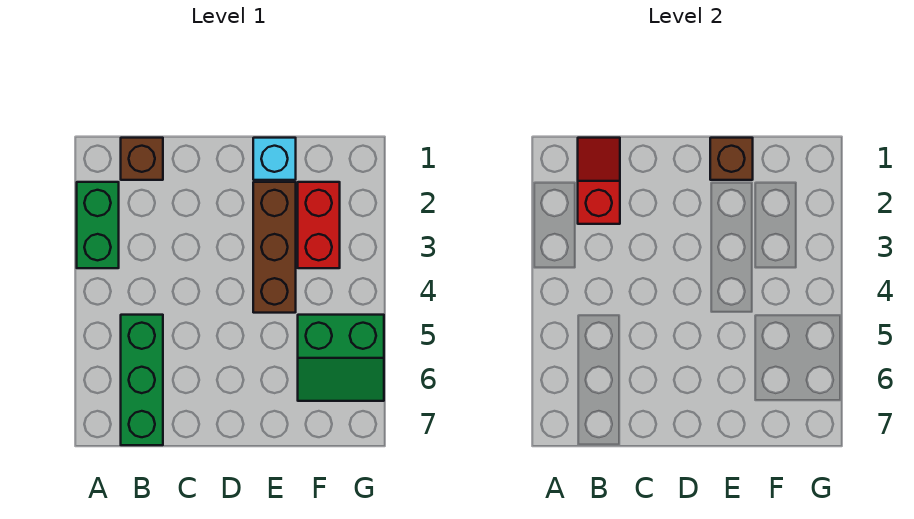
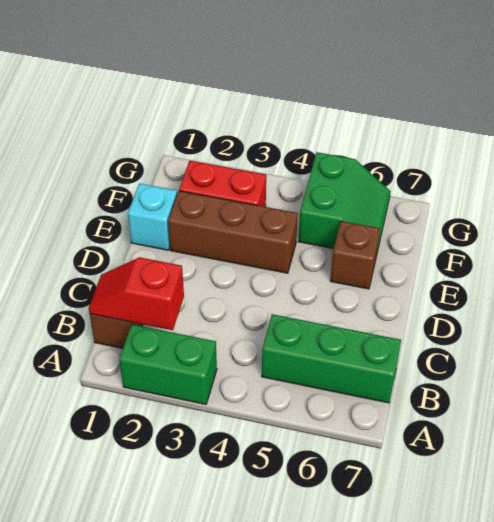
brown 1x1 brick [710,138,753,180] -> brown 1x1 brick moved to [330,221,380,289]

